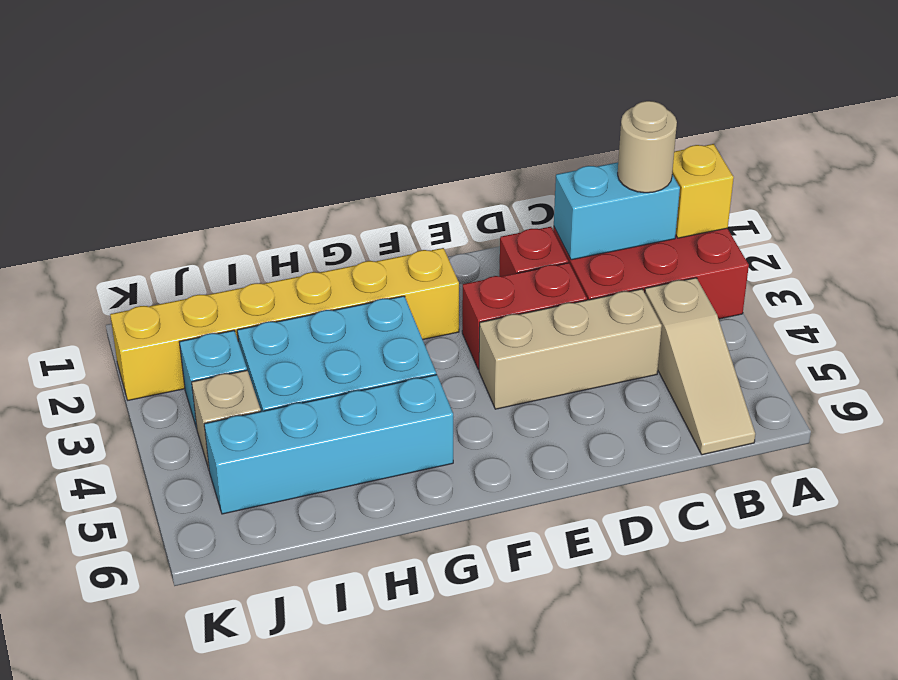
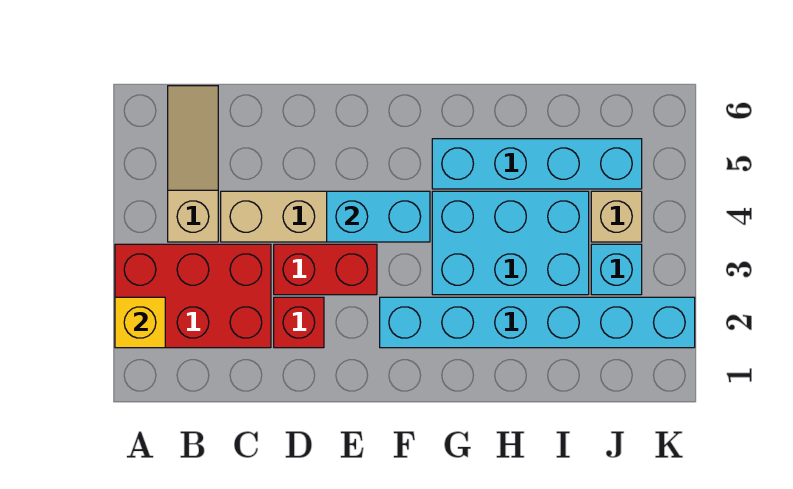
cyan 1x2 brick [554,162,680,260] -> cyan 1x2 brick moved to [327,191,430,242]
tan 1x1 round brick [618,101,677,193] -> none
yellow 1x6 brick [110,248,459,400] -> cyan 1x6 brick [380,297,695,348]

